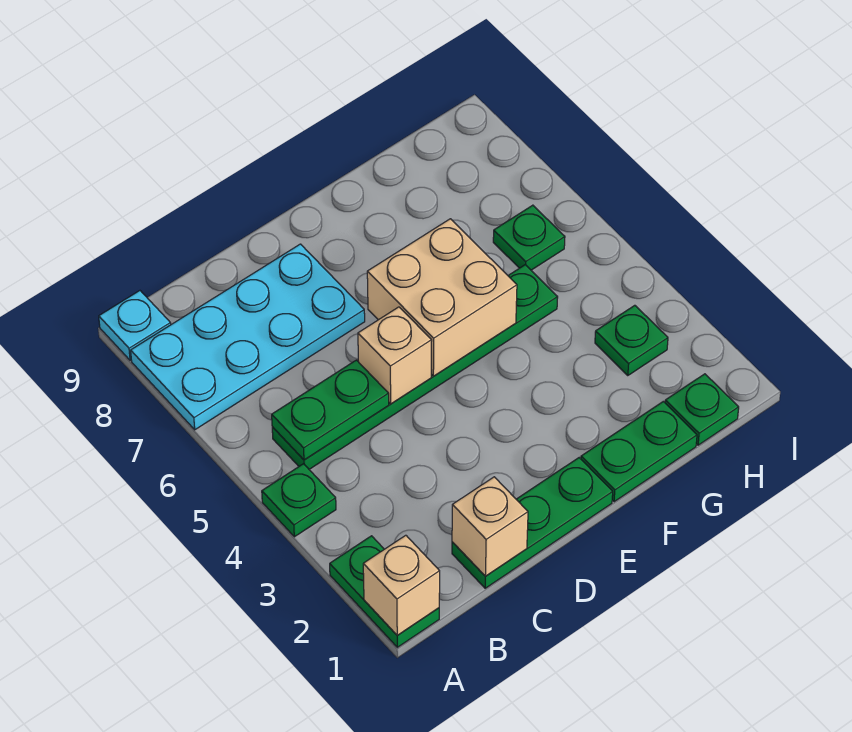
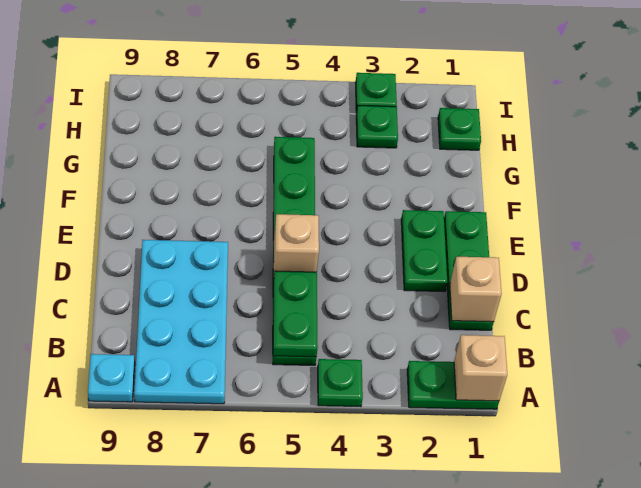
tan 2x2 brick [367,219,517,376] -> none
green 1x2 plate [581,401,697,502] -> green 1x2 plate moved to [401,210,447,292]
green 1x1 plate [493,205,565,270] -> green 1x1 plate moved to [355,73,397,113]

